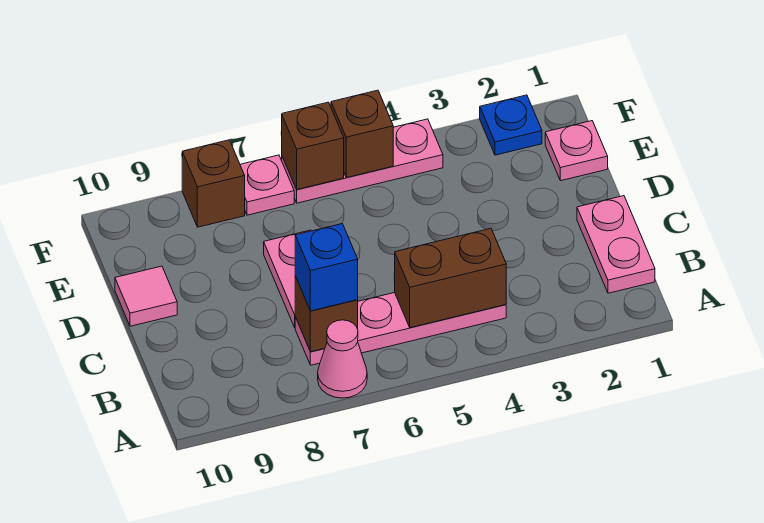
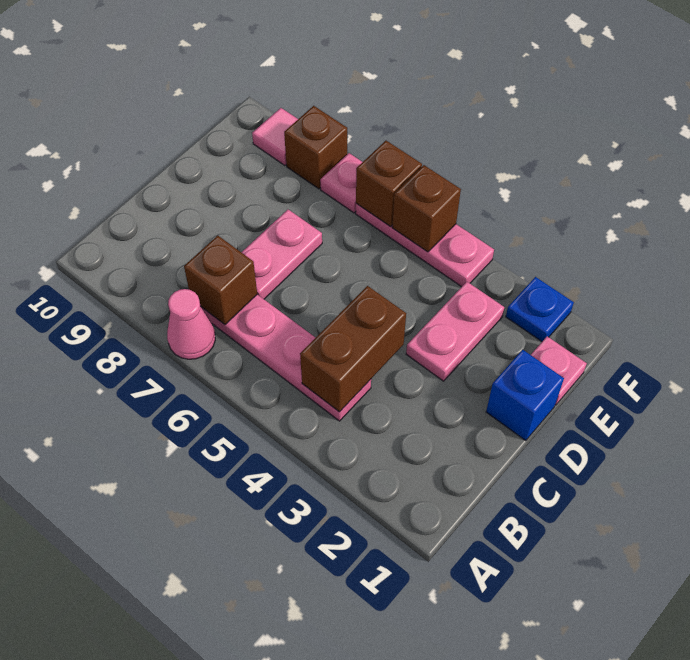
pink 1x2 plate [577,196,655,293] -> pink 1x2 plate moved to [406,282,504,381]
brown 1x2 brick [394,228,506,328] -> brown 1x2 brick turned to [300,286,406,412]
blue 1x1 brick [295,224,358,311] -> blue 1x1 brick moved to [486,350,564,441]
pink 1x1 tile [115,266,177,326] -> pink 1x1 tile moved to [252,108,298,165]

